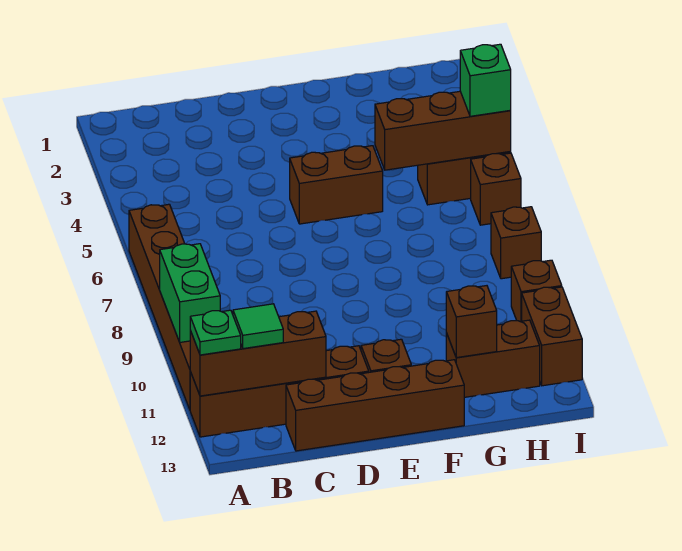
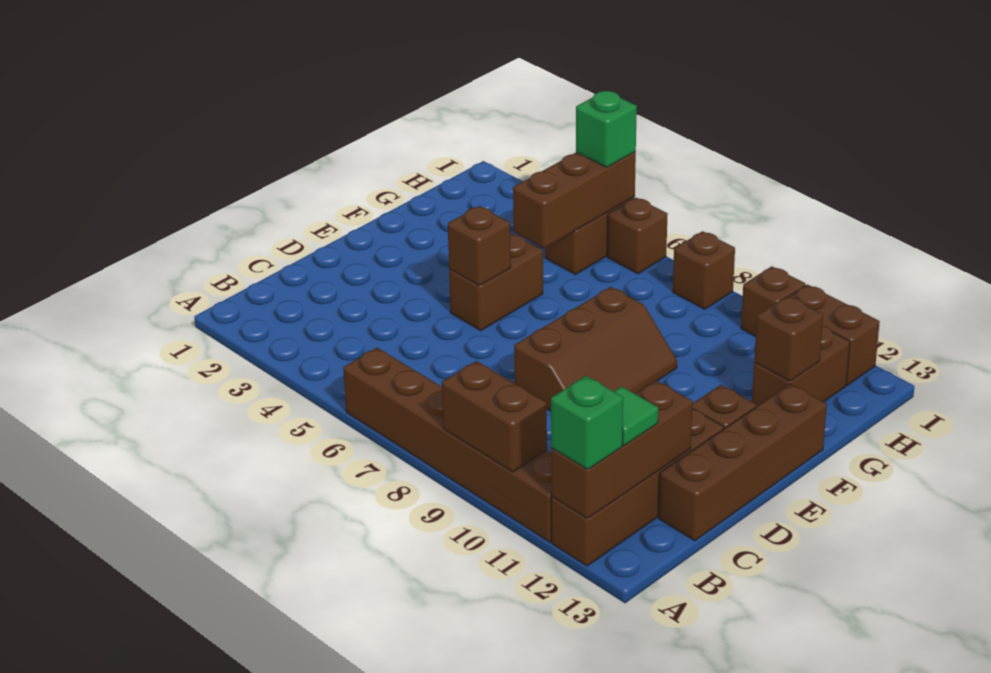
green 1x2 brick [160,244,220,342] -> brown 1x2 brick [442,361,547,472]
green 1x1 plate [190,310,241,355] -> green 1x1 brick [551,376,623,469]
none -> brown 2x3 slope [514,287,677,411]
none -> brown 1x1 brick [448,206,511,286]

